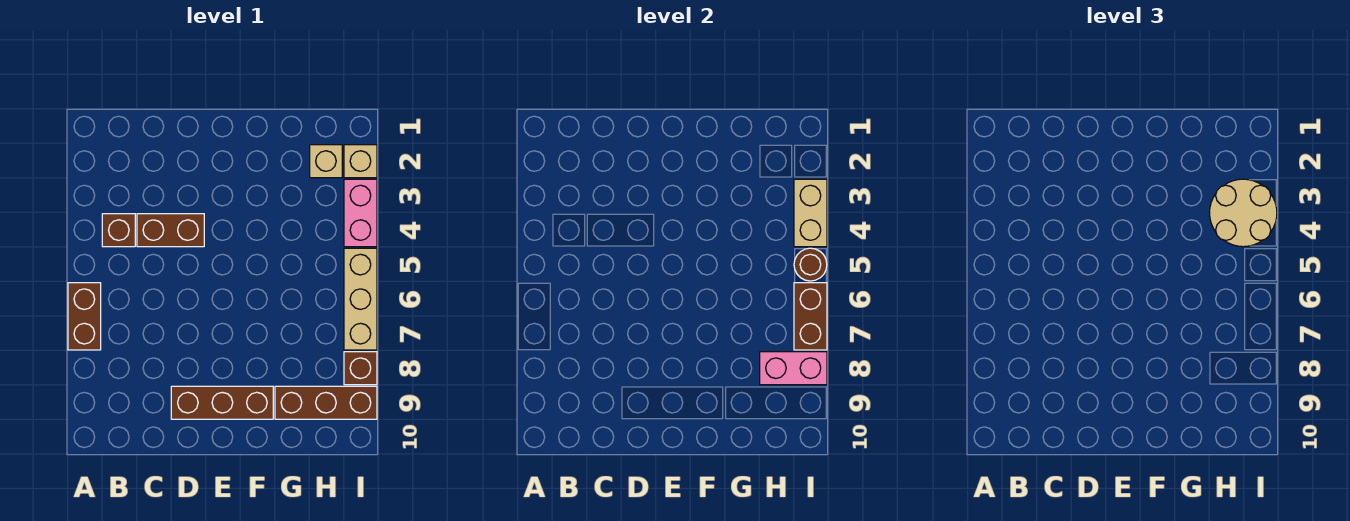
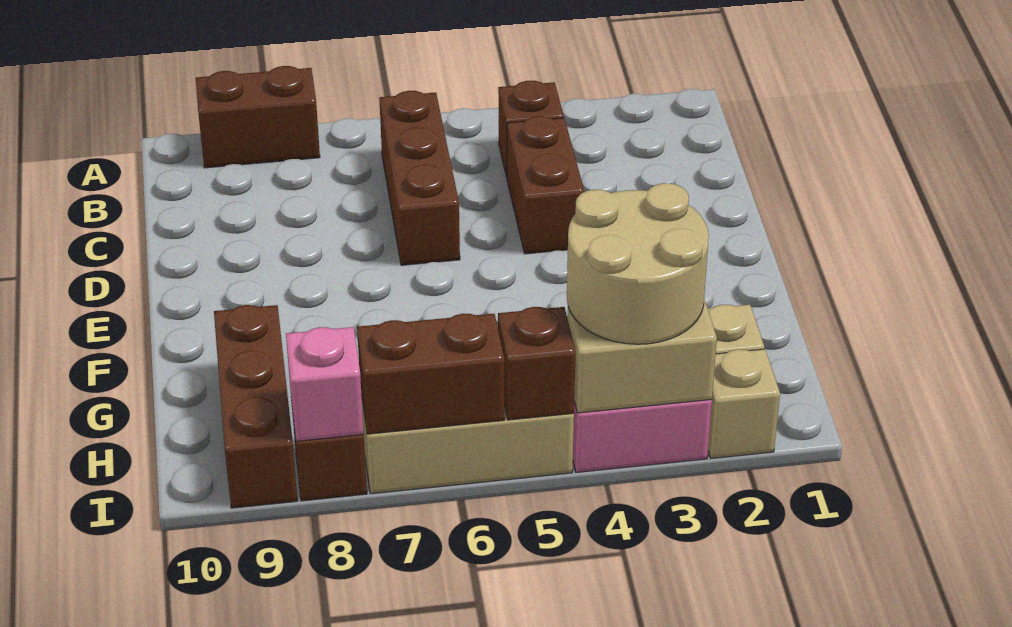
brown 1x2 brick [68,283,101,350] -> brown 1x2 brick moved to [196,66,320,168]
brown 1x3 brick [171,386,273,419] -> brown 1x3 brick moved to [379,91,460,265]
pink 1x2 brick [760,352,827,385] -> pink 1x1 brick [286,327,364,441]
brown 1x1 round brick [794,248,827,281] -> brown 1x1 brick [498,307,576,420]

